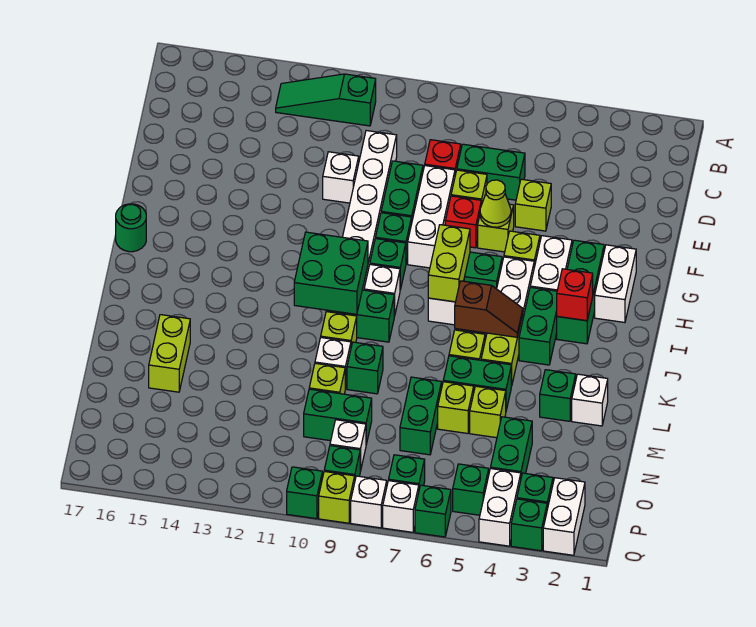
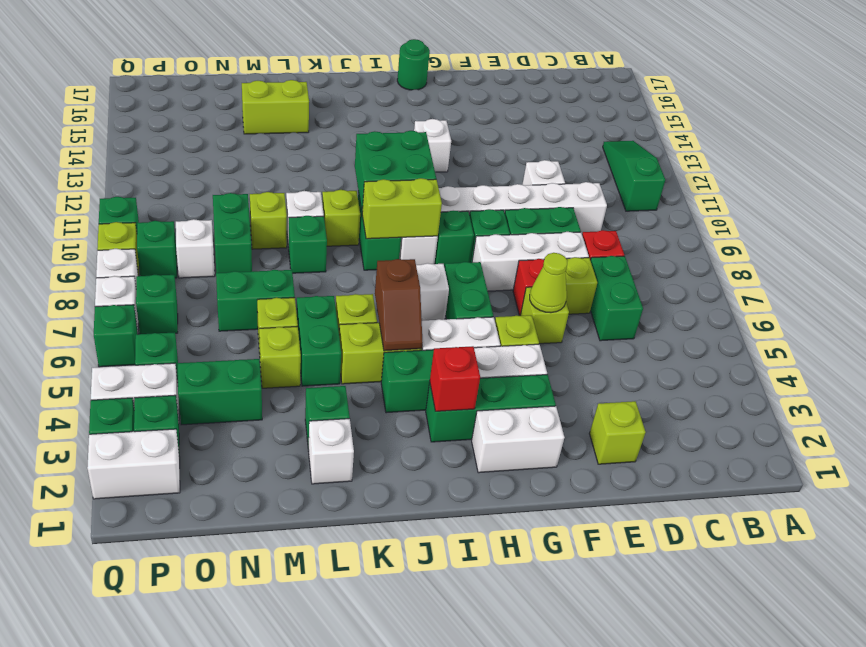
lime 1x1 brick [515,179,551,231] -> lime 1x1 brick moved to [589,401,645,464]
lime 1x2 brick [428,225,470,302] -> lime 1x2 brick moved to [362,178,442,239]
none -> white 1x1 brick [414,119,451,172]

